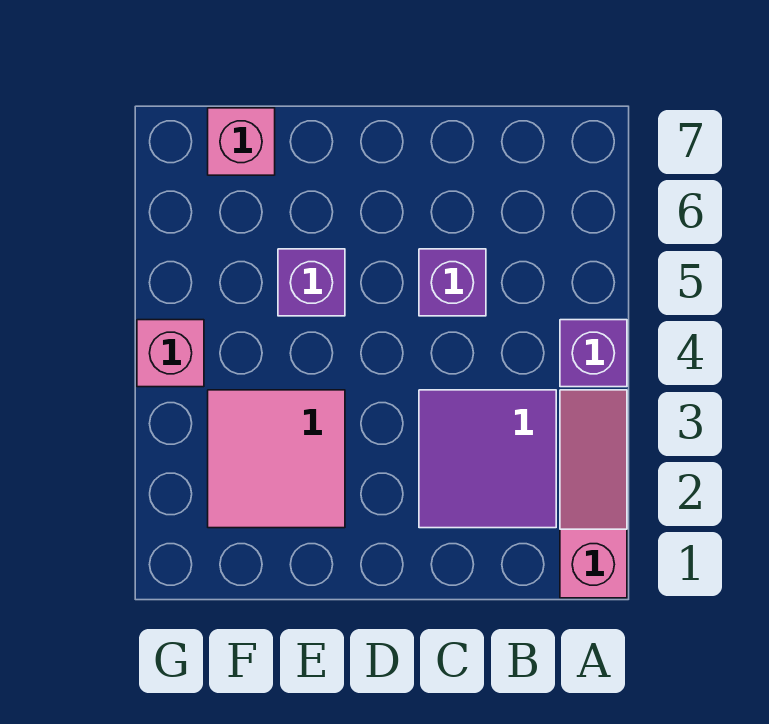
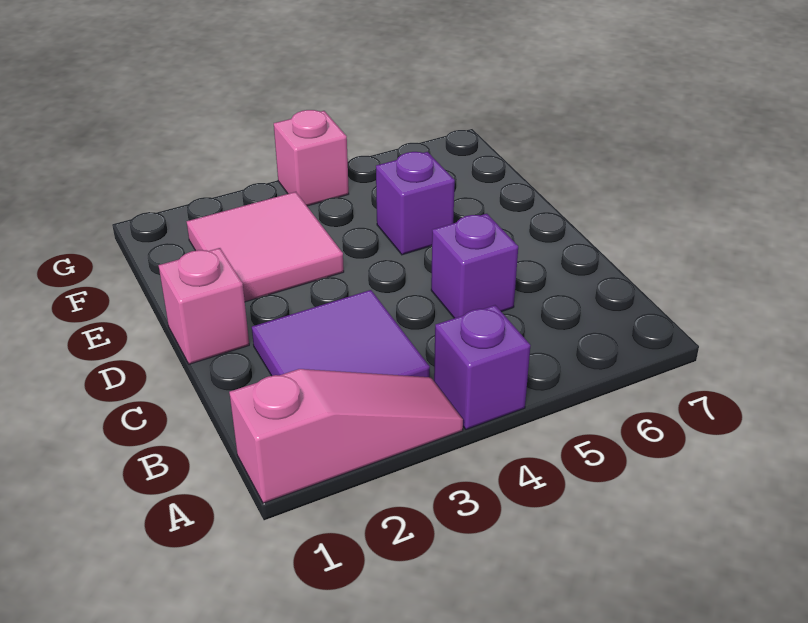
pink 1x1 brick [208,108,275,175] -> pink 1x1 brick moved to [159,248,249,364]

